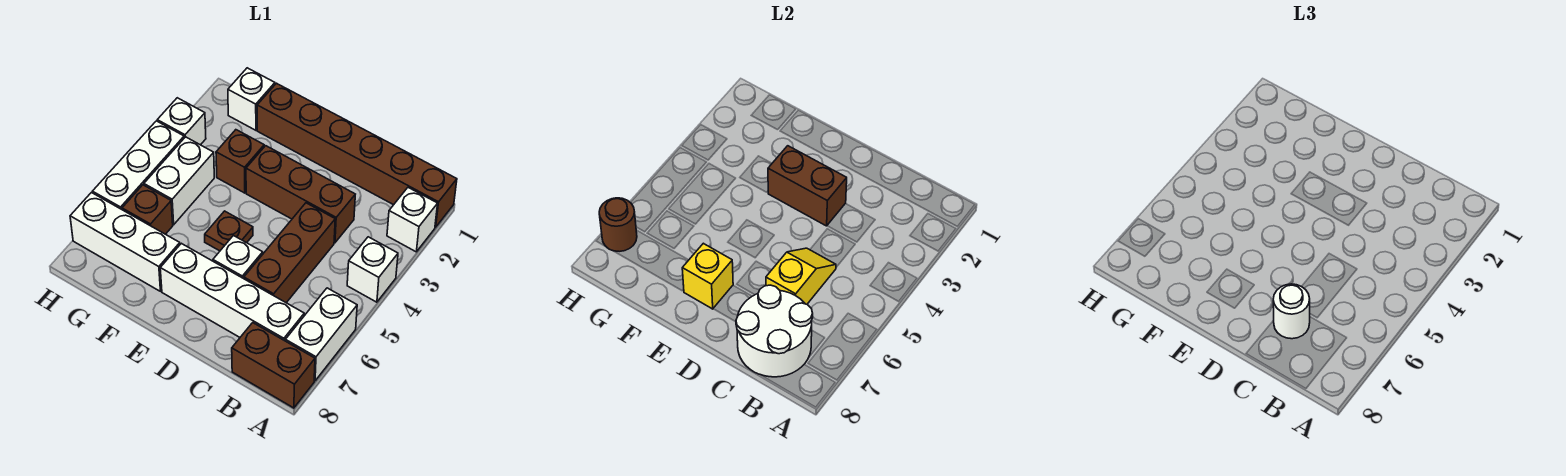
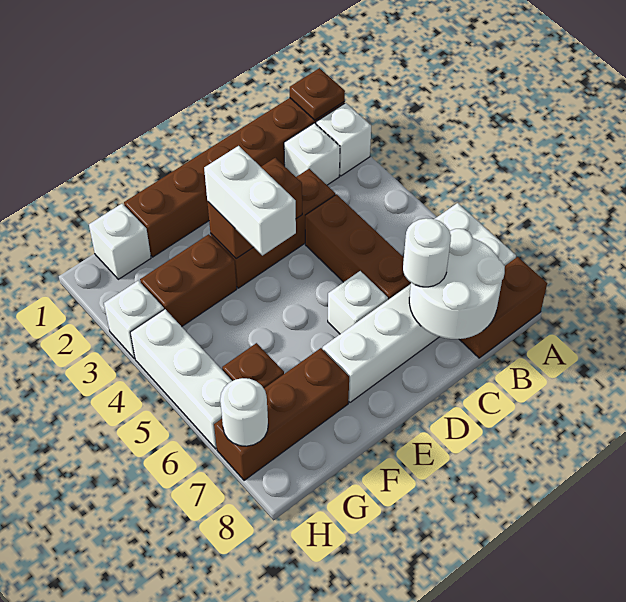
white 1x1 brick [347,237,398,302] -> white 1x1 brick moved to [284,123,340,185]
yellow 1x2 slope [766,248,836,304] -> none
brown 1x1 plate [205,211,253,251] -> brown 1x1 plate moved to [290,68,345,120]
yellow 1x1 brick [682,243,733,309] -> none
brown 1x1 brick [216,130,264,193] -> brown 1x2 brick [140,234,237,327]
white 1x3 brick [70,193,180,291] -> brown 1x3 brick [214,348,349,480]
white 1x2 brick [144,137,214,225] -> white 1x2 brick moved to [204,146,296,255]
brown 1x1 round brick [599,198,637,252] -> white 1x1 round brick [220,378,268,446]

